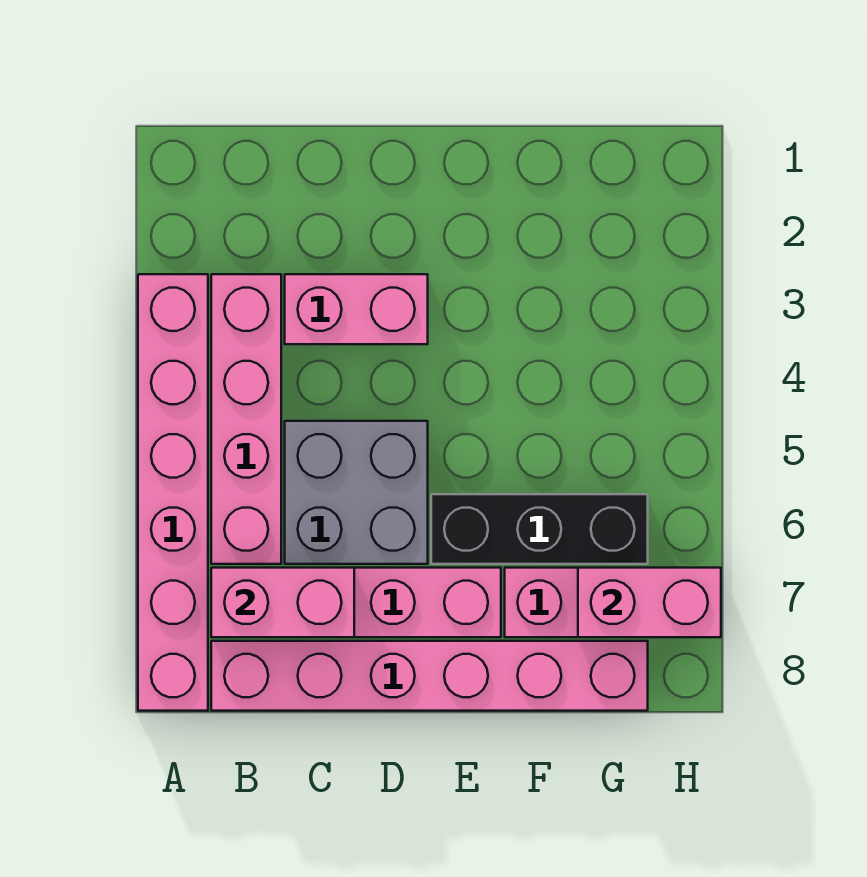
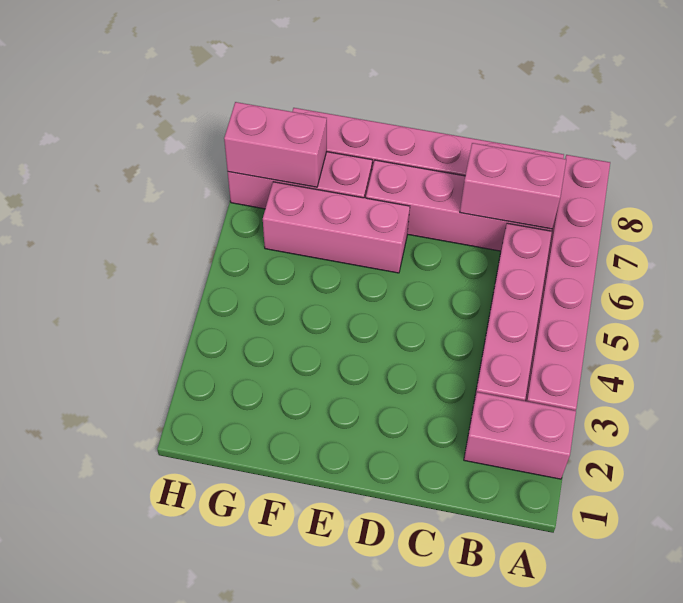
pink 1x2 brick [285,274,428,344] -> pink 1x2 brick moved to [464,392,576,479]
grey 2x2 brick [285,421,428,564] -> none
black 1x3 brick [431,494,648,564] -> pink 1x3 brick [263,182,410,273]

